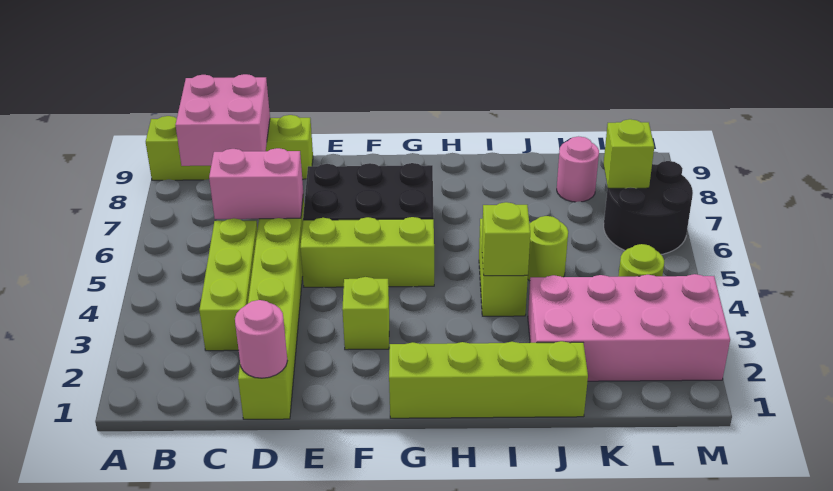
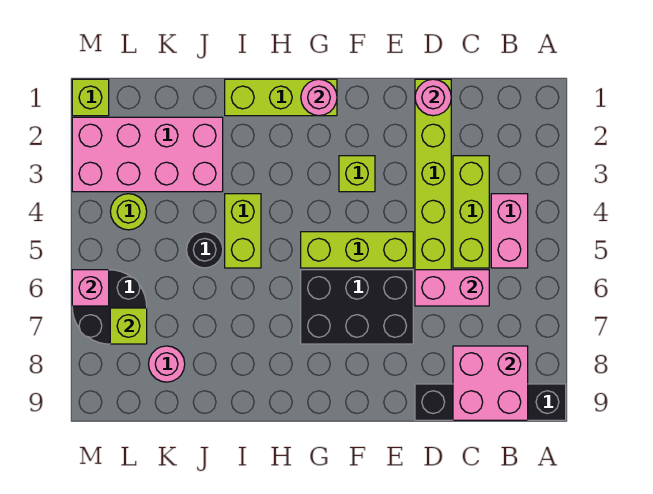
lime 1x4 brick [146,115,313,180] -> black 1x4 brick [415,384,566,420]
none -> pink 1x2 brick [491,194,528,268]
lime 1x4 brick [389,341,588,418] -> lime 1x3 brick [225,79,337,116]
none -> pink 1x1 round brick [301,79,337,116]
lime 1x1 brick [482,202,530,276] -> lime 1x1 brick moved to [72,79,109,116]
lime 1x1 round brick [528,216,568,281] -> black 1x1 round brick [187,232,223,268]
none -> pink 1x1 brick [72,270,109,306]

